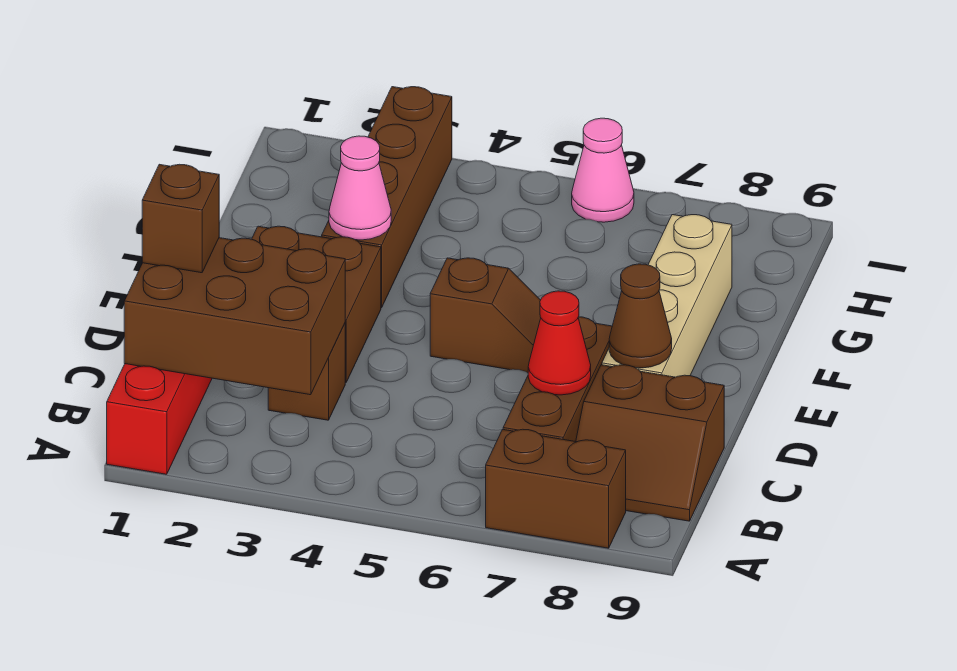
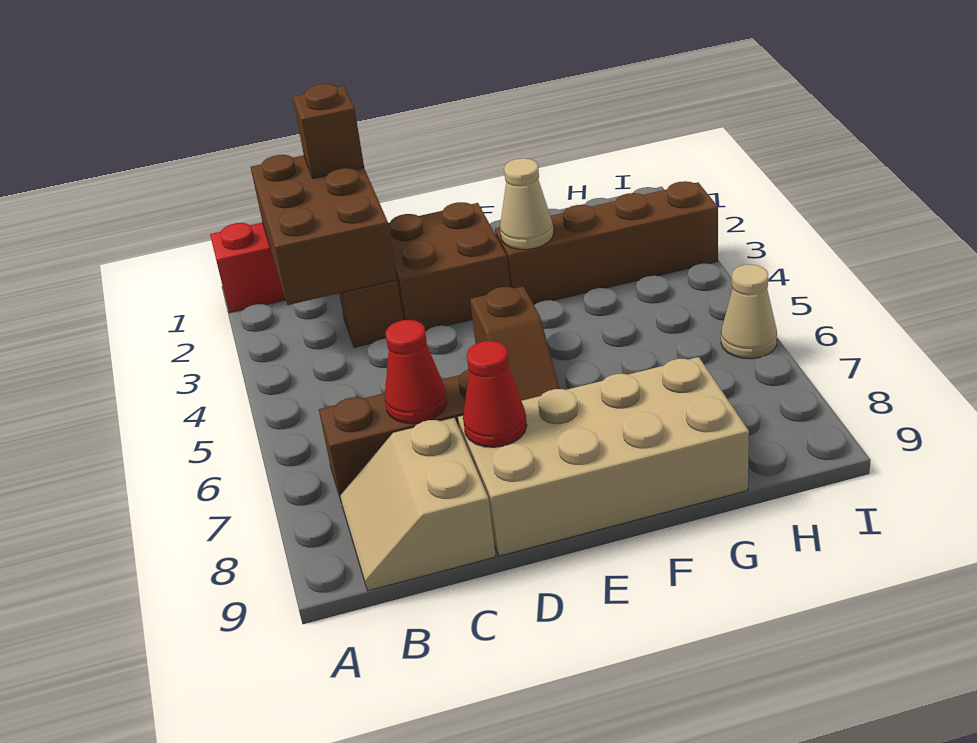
brown 1x2 brick [486,429,626,548] -> none
brown 2x2 slope [576,365,724,521] -> tan 2x2 slope [340,417,496,591]
tan 1x4 brick [602,215,732,377] -> tan 2x4 brick [458,357,749,556]
brown 1x1 cone [609,264,672,368] -> red 1x1 cone [463,341,527,447]
pink 1x1 cone [329,136,391,240] -> tan 1x1 cone [500,158,554,249]
pink 1x1 cone [572,118,634,222] -> tan 1x1 cone [721,265,777,359]

